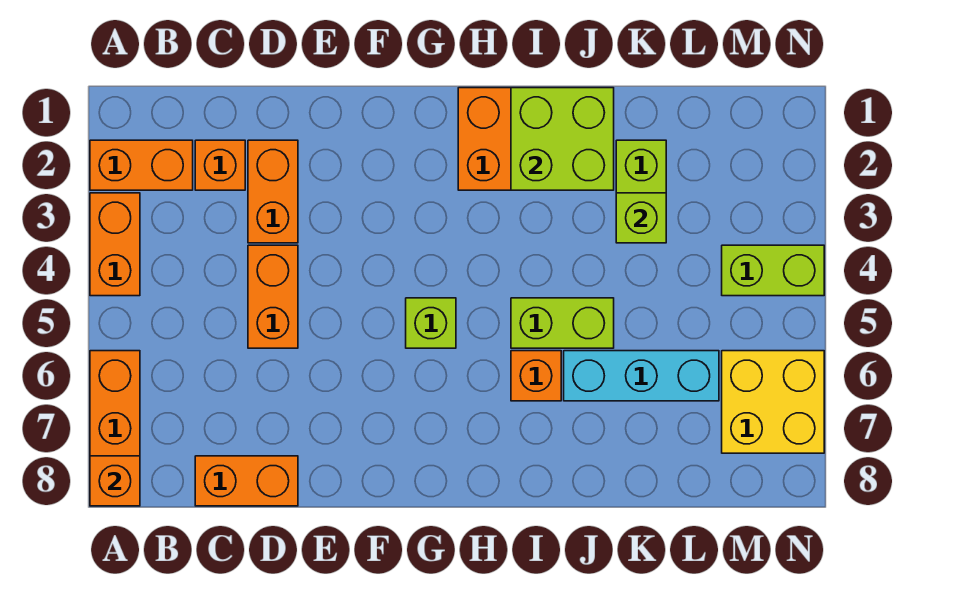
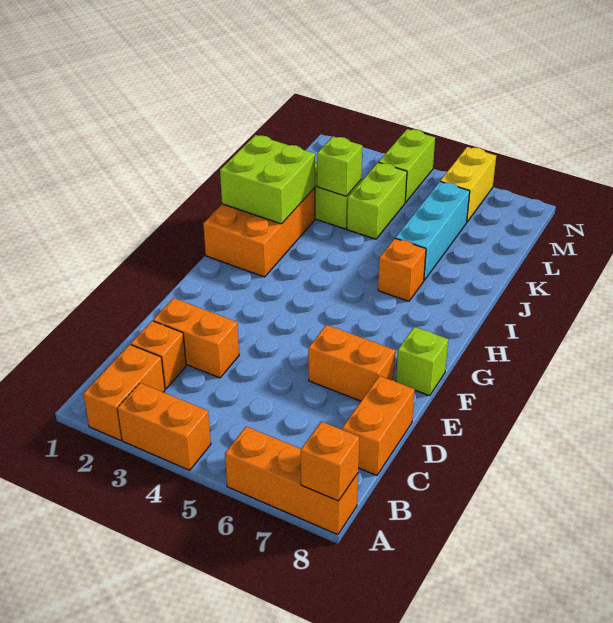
orange 1x2 brick [248,245,298,348] -> orange 1x2 brick moved to [308,325,395,401]
lime 1x1 brick [406,298,456,348] -> lime 1x1 brick moved to [396,327,448,396]
lime 1x2 brick [511,298,614,348] -> lime 1x2 brick moved to [347,162,407,239]
yellow 2x2 brick [722,351,824,453] -> yellow 1x2 brick [440,147,496,222]

